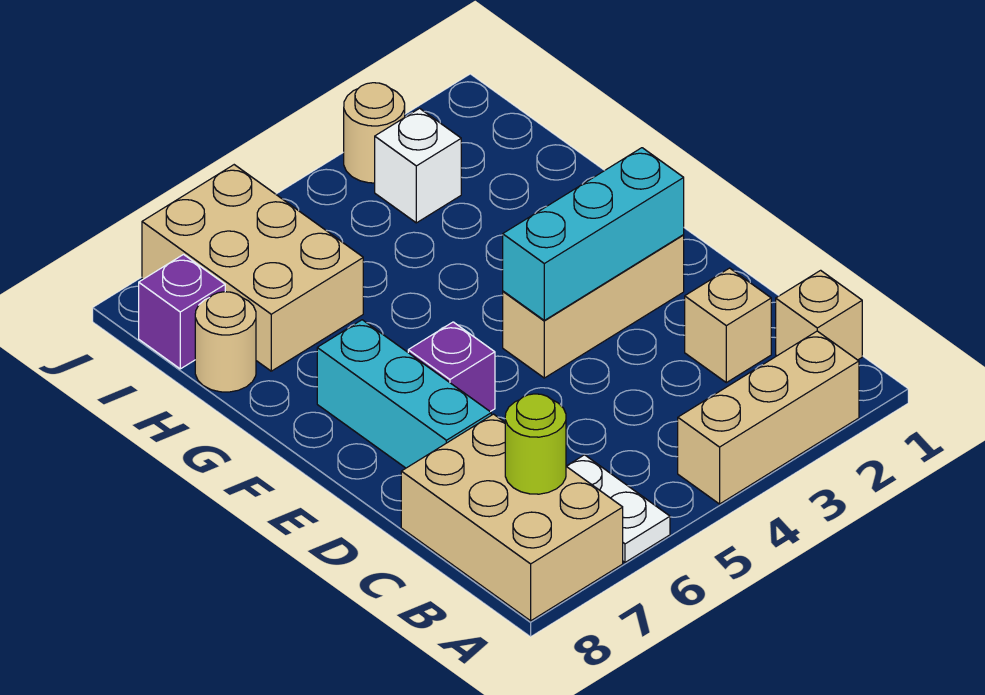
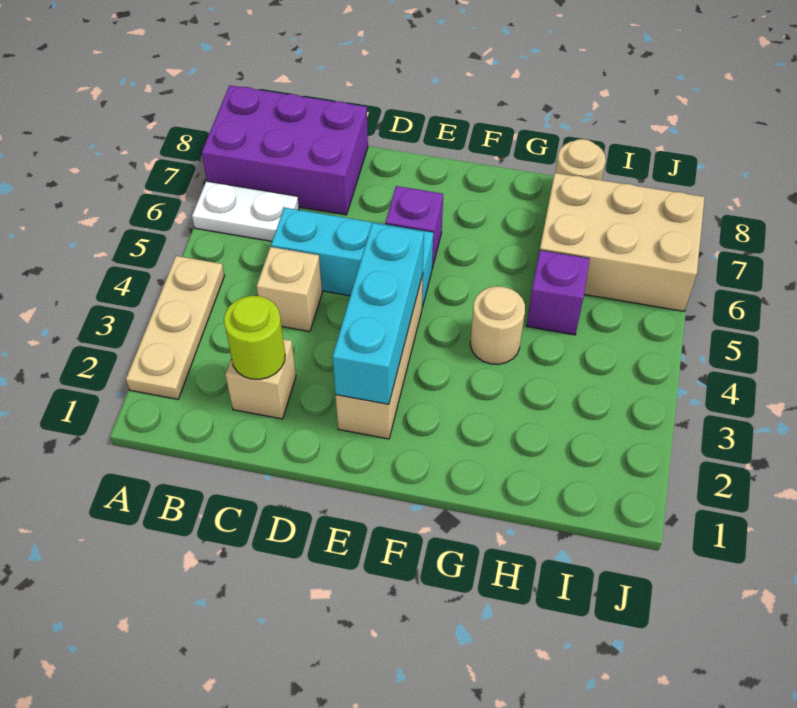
tan 1x3 brick [678,331,859,504] -> tan 1x3 plate [126,256,224,399]
tan 2x3 brick [401,414,623,621] -> purple 2x3 brick [202,85,368,215]
tan 1x1 brick [776,270,862,360] -> tan 1x1 brick moved to [257,247,322,332]
lime 1x1 round brick [505,394,566,494] -> lime 1x1 round brick moved to [224,296,285,379]
cyan 1x3 brick [317,320,491,468] -> cyan 1x3 brick moved to [271,208,433,308]
white 1x1 brick [375,108,461,223] -> none
purple 1x1 brick [139,255,225,369] -> purple 1x1 brick moved to [527,250,590,335]
tan 1x1 round brick [344,83,405,183] -> tan 1x1 round brick moved to [470,286,525,364]

